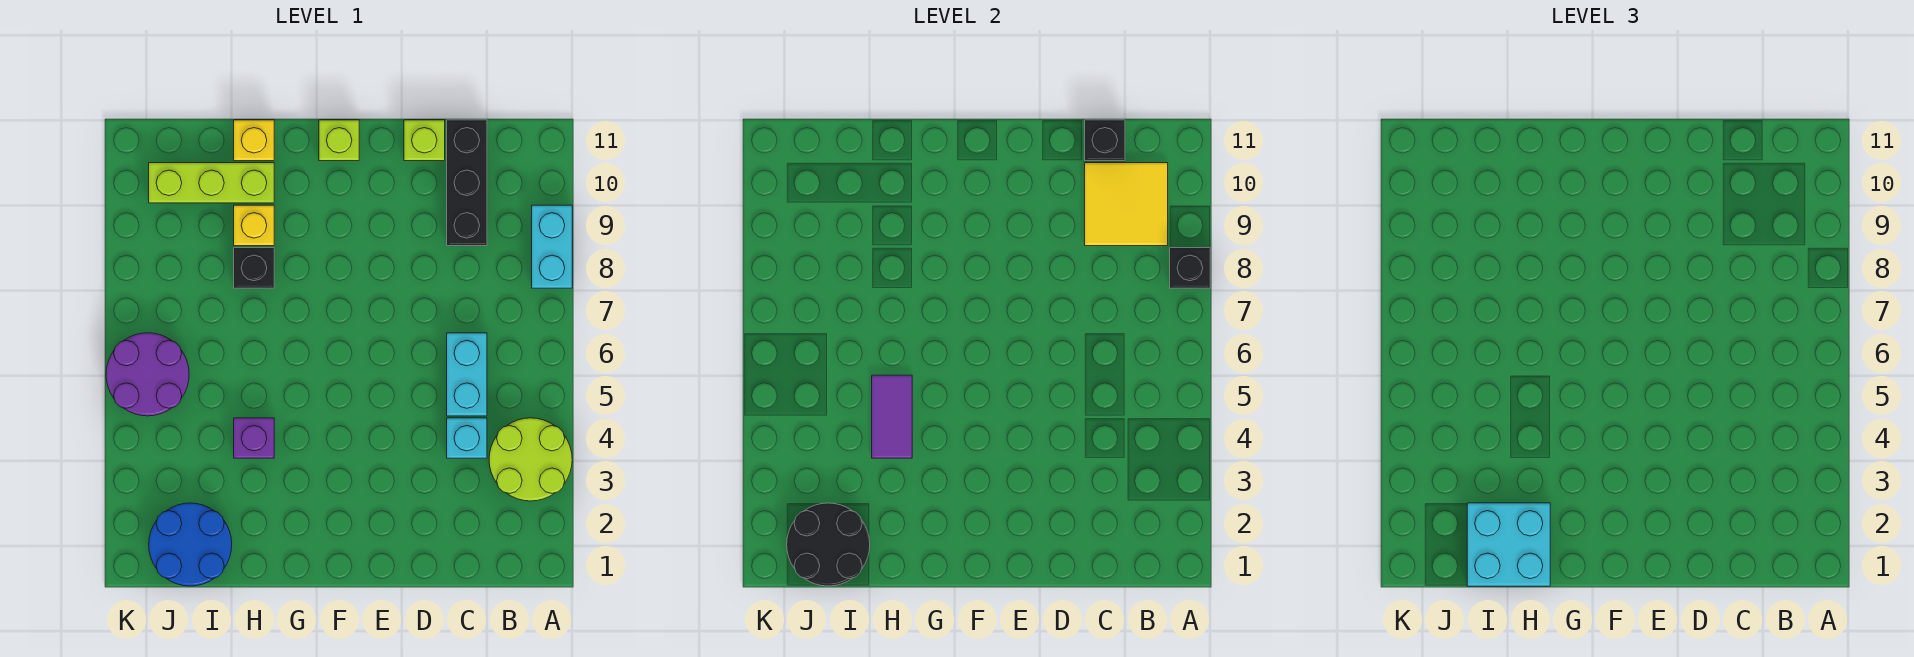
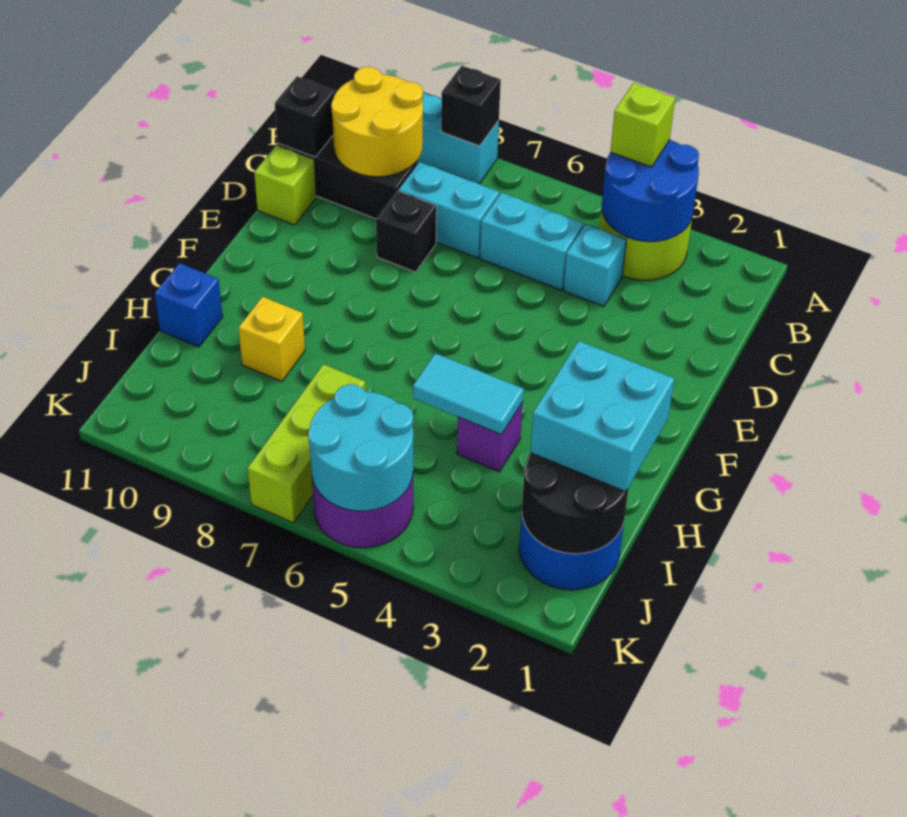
none -> blue 2x2 round brick [602,140,699,242]
yellow 2x2 tile [1085,163,1168,246] -> yellow 2x2 round brick [331,67,423,177]
none -> cyan 1x2 brick [398,162,499,258]
lime 1x1 brick [319,120,359,161] -> lime 1x1 brick moved to [610,83,675,167]
purple 1x2 tile [872,375,912,458] -> cyan 1x2 tile [413,353,524,434]
black 1x1 brick [234,248,274,288] -> black 1x1 brick moved to [376,191,437,272]
lime 1x3 brick [149,163,274,203] -> lime 1x3 brick moved to [248,364,365,523]
yellow 1x1 brick [234,120,274,161] -> blue 1x1 brick [155,263,223,347]
none -> cyan 2x2 round brick [308,384,413,511]

